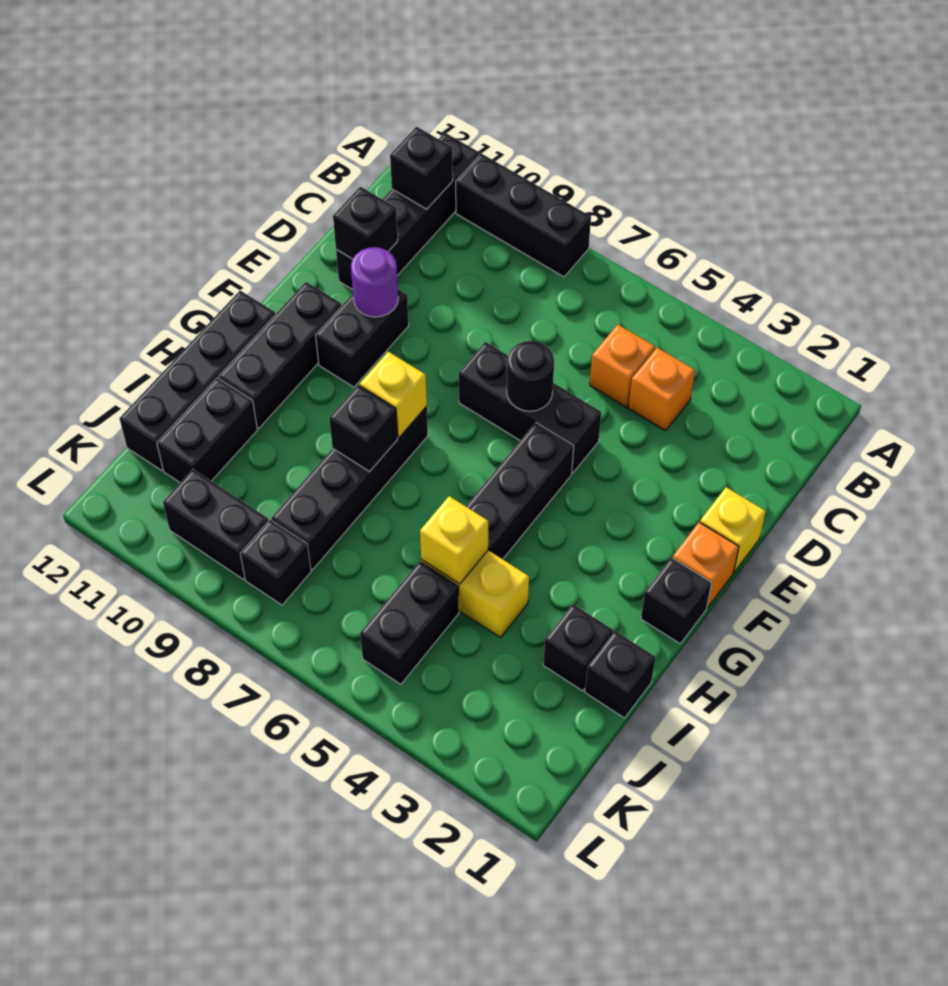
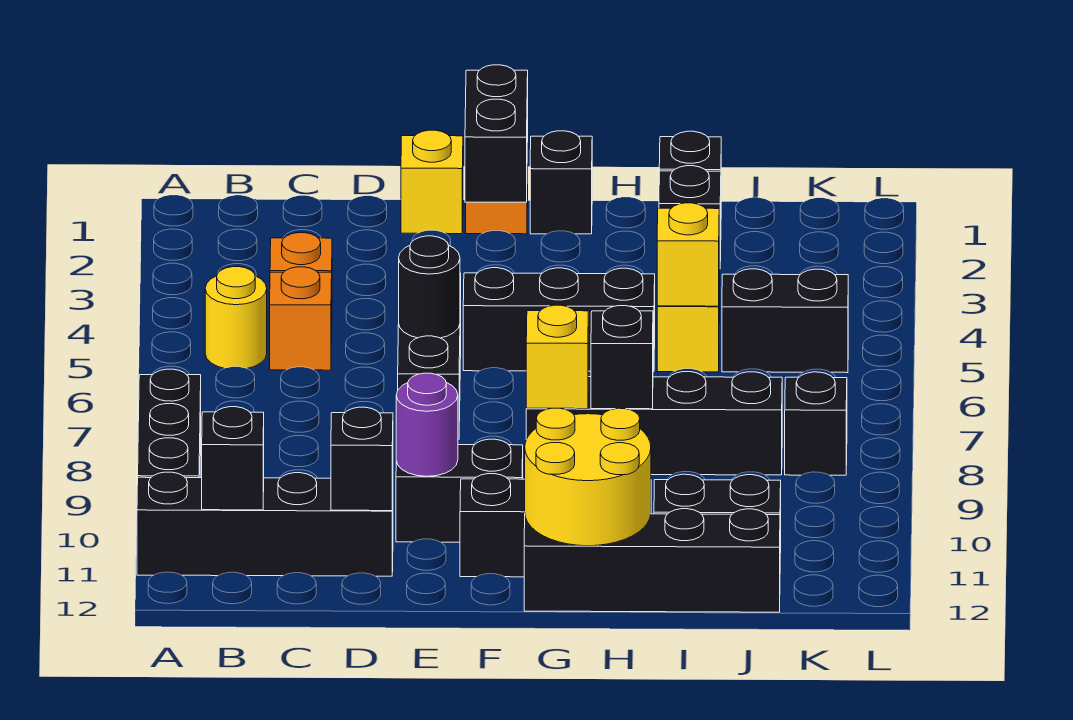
none -> yellow 1x1 round brick [205,267,267,368]
none -> yellow 2x2 round brick [525,408,651,546]
black 1x2 brick [163,469,269,579] -> black 1x2 brick moved to [465,65,528,202]

